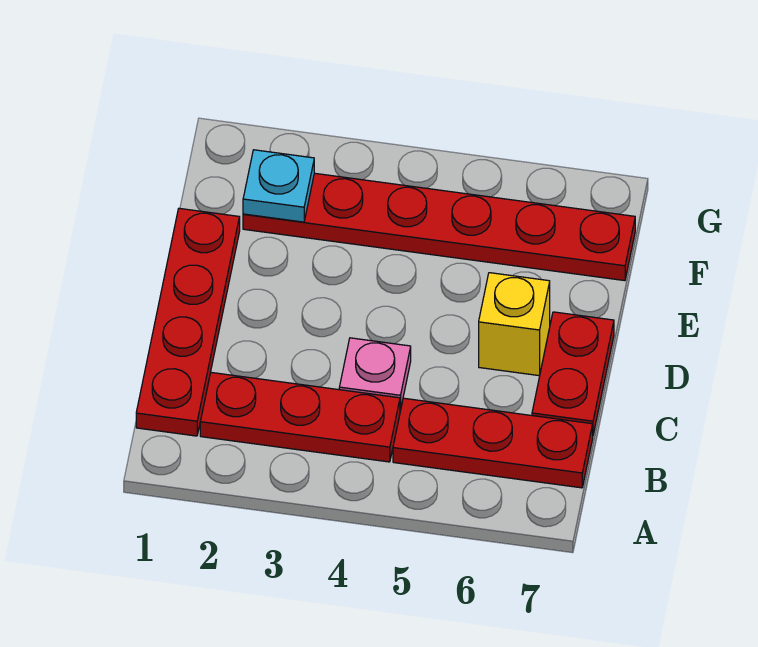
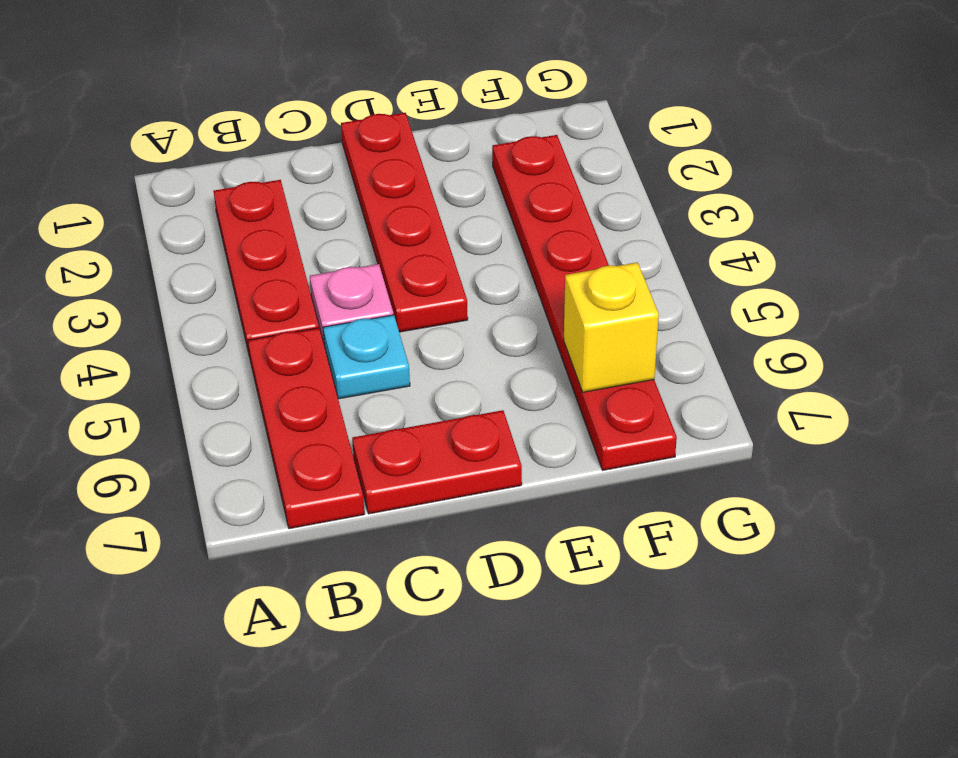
red 1x4 plate [136,208,240,436] -> red 1x4 plate turned to [341,113,468,332]
yellow 1x1 brick [479,273,550,376] -> yellow 1x1 brick moved to [564,262,659,392]
cyan 1x1 plate [243,150,314,222] -> cyan 1x1 plate moved to [323,315,410,399]

